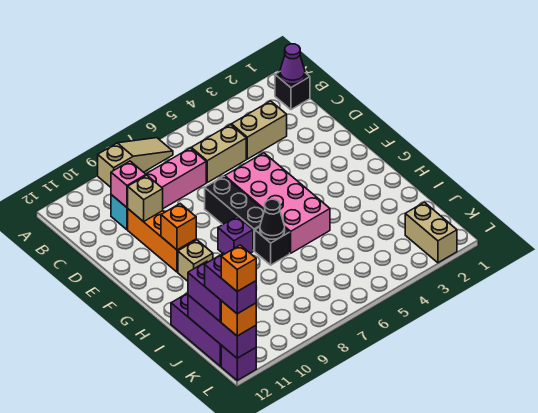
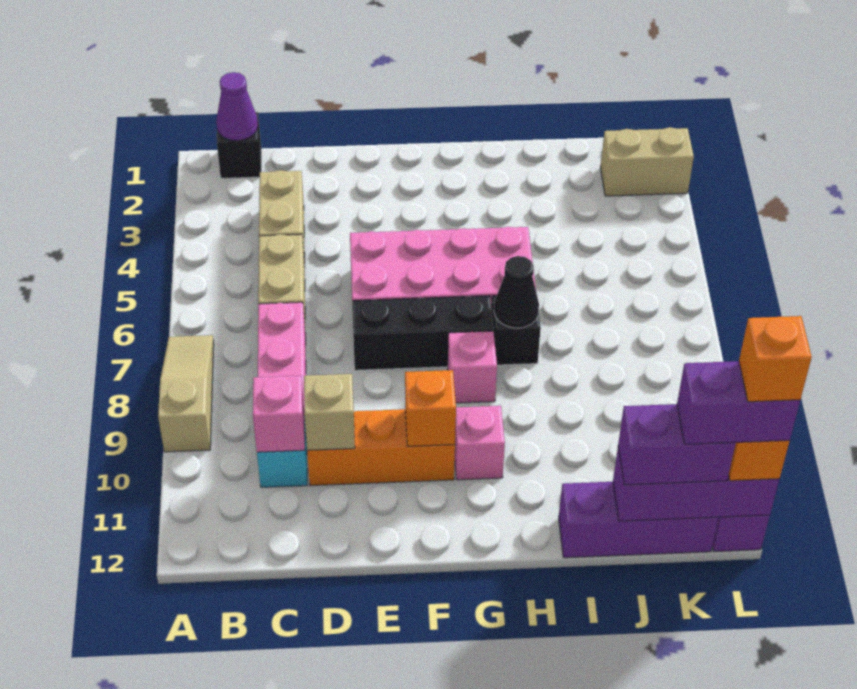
purple 1x1 brick [218,217,253,254] -> pink 1x1 brick [448,331,497,403]
tan 1x1 brick [178,240,213,281] -> pink 1x1 brick [455,406,505,480]

